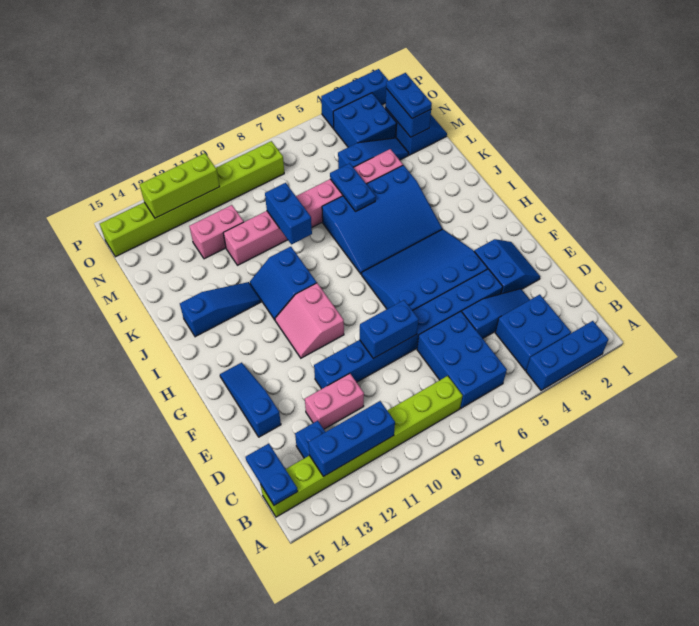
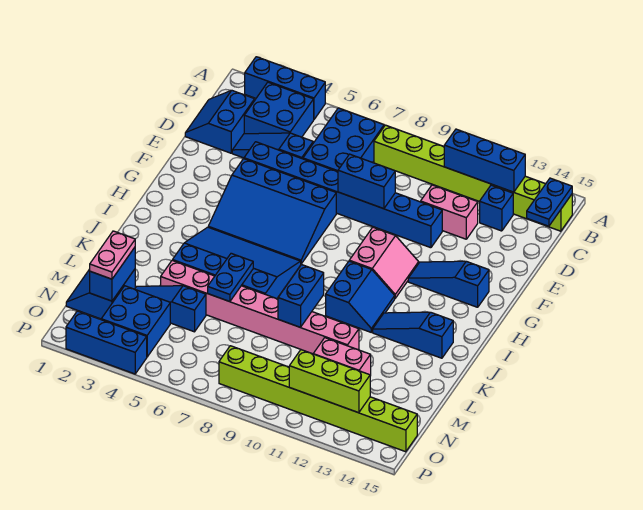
blue 2x2 slope [474,239,540,294] -> blue 2x2 slope moved to [185,90,255,153]
blue 1x3 slope [220,363,281,437] -> blue 1x3 slope turned to [408,261,489,307]
blue 1x2 plate [386,73,432,119] -> pink 1x2 plate [90,231,135,279]

